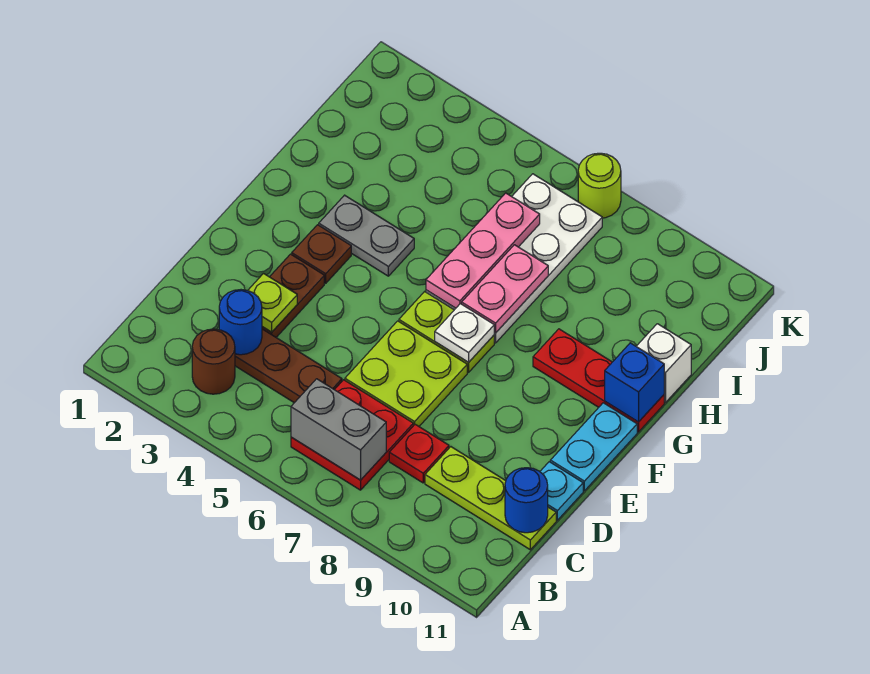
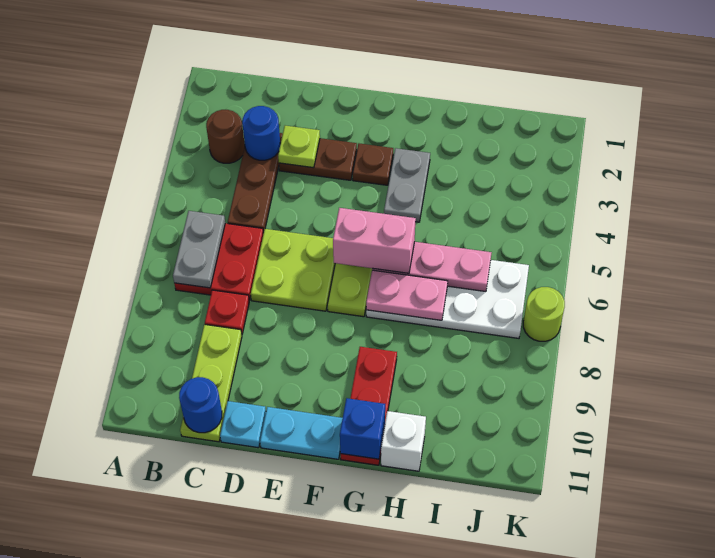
grey 1x2 brick [291,379,386,480] -> grey 1x2 plate [173,211,225,288]
none -> pink 1x2 brick [333,208,416,273]
white 1x1 plate [435,304,494,362] -> none

